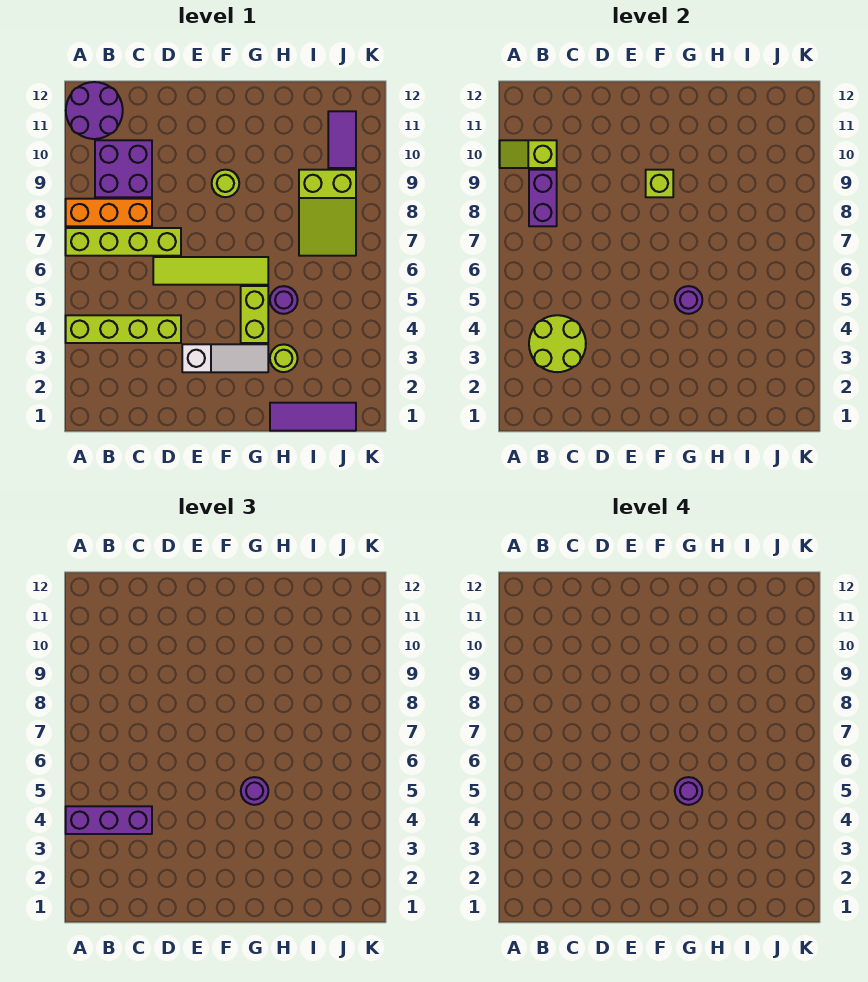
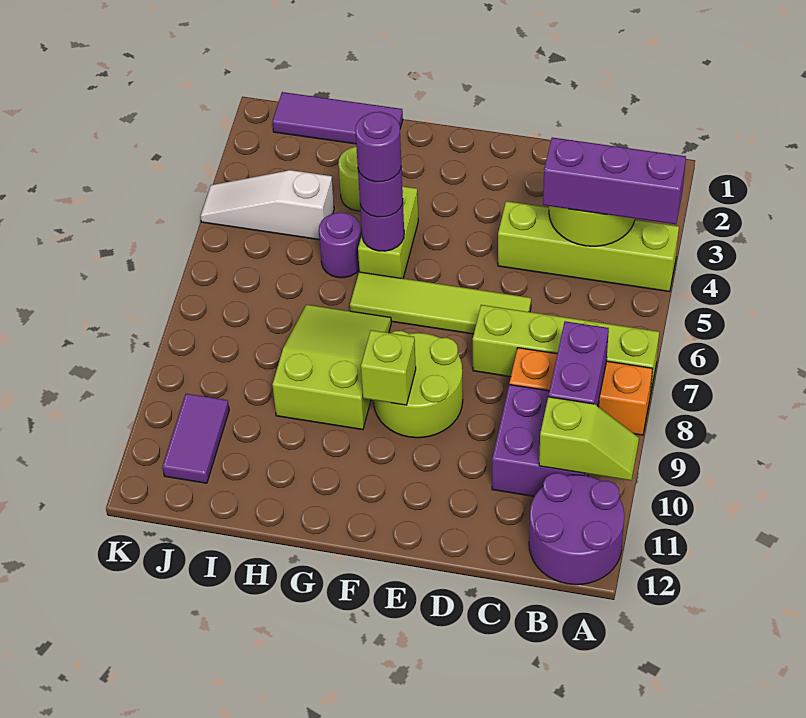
white 1x3 slope [182,344,268,372] -> white 1x3 slope moved to [200,170,334,240]
lime 1x1 round brick [212,170,239,197] -> lime 2x2 round brick [374,331,463,438]
lime 2x3 slope [299,170,356,256] -> lime 2x3 slope moved to [272,305,391,430]

